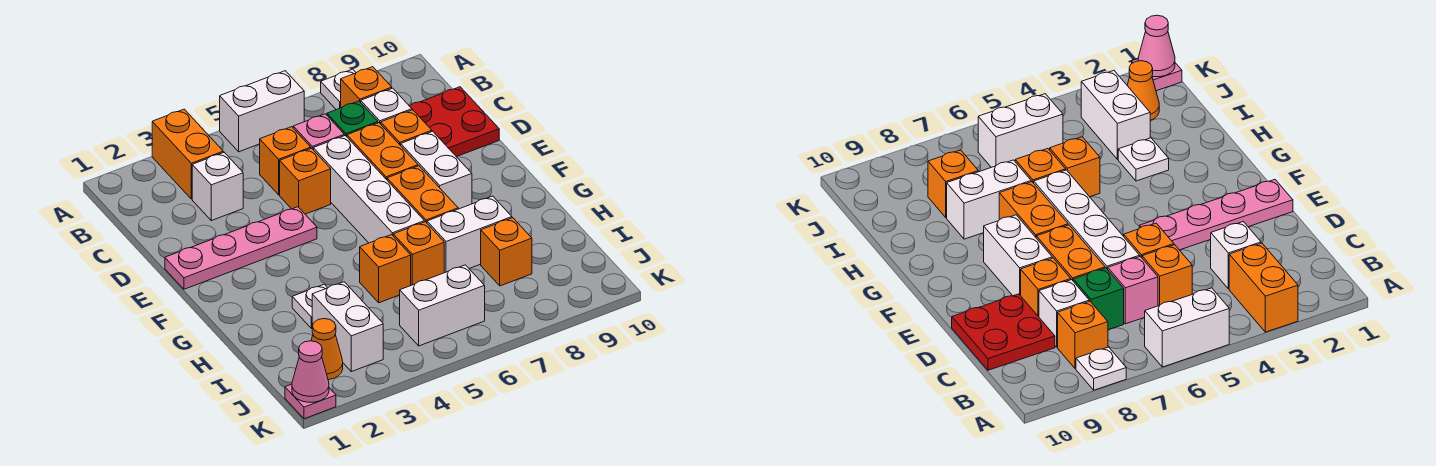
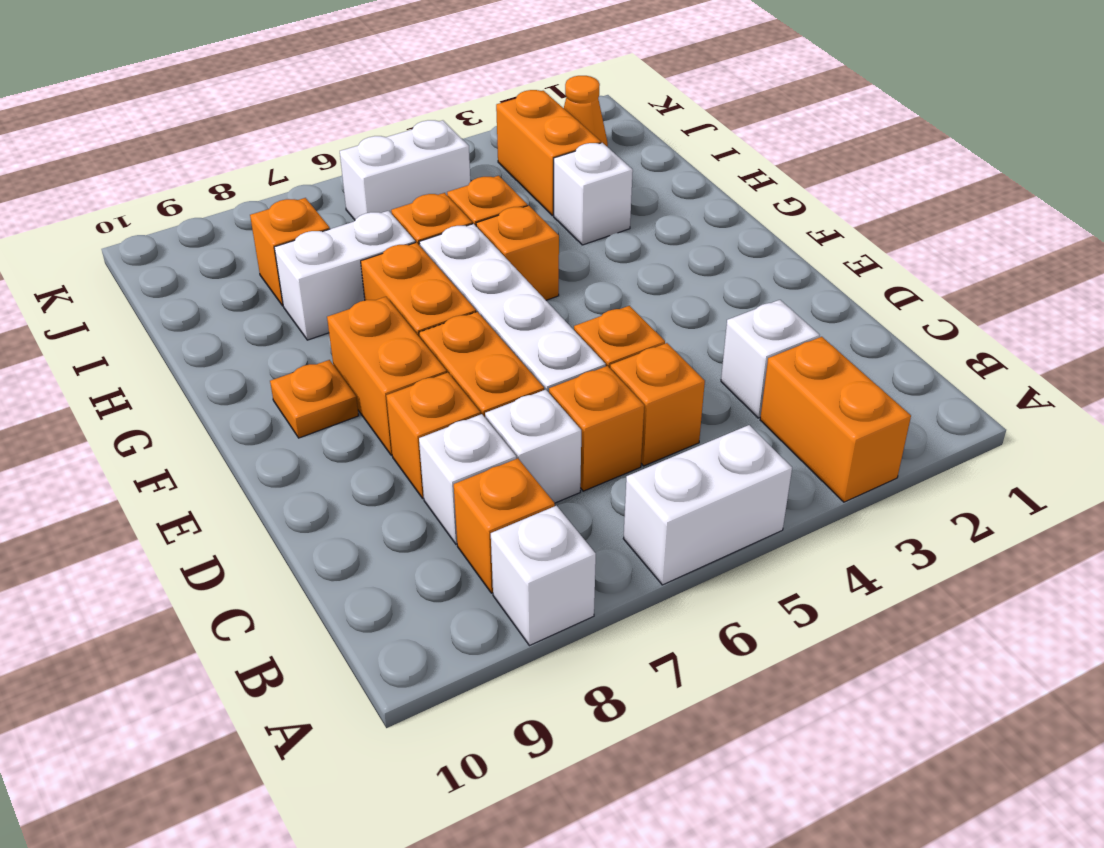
white 1x1 plate [321,69,356,110] -> white 1x1 brick [491,506,596,646]
pink 1x1 brick [293,114,344,149] -> orange 1x1 brick [549,366,644,491]
green 1x1 brick [327,101,378,137] -> white 1x1 brick [485,390,581,503]
red 2x2 plate [410,87,499,157] -> none
pink 1x4 plate [165,207,317,289] -> none
white 1x2 brick [401,131,472,209] -> orange 1x2 brick [327,297,447,455]
none -> orange 1x1 plate [270,360,359,438]
none -> orange 1x1 brick [476,206,559,300]
white 1x1 plate [292,284,327,328] -> white 1x1 brick [554,143,633,245]
white 1x2 brick [312,282,383,372] -> orange 1x2 brick [496,90,601,216]
pink 1x1 plate [285,384,336,419] -> none
pink 1x1 cone [292,341,329,402] -> none

